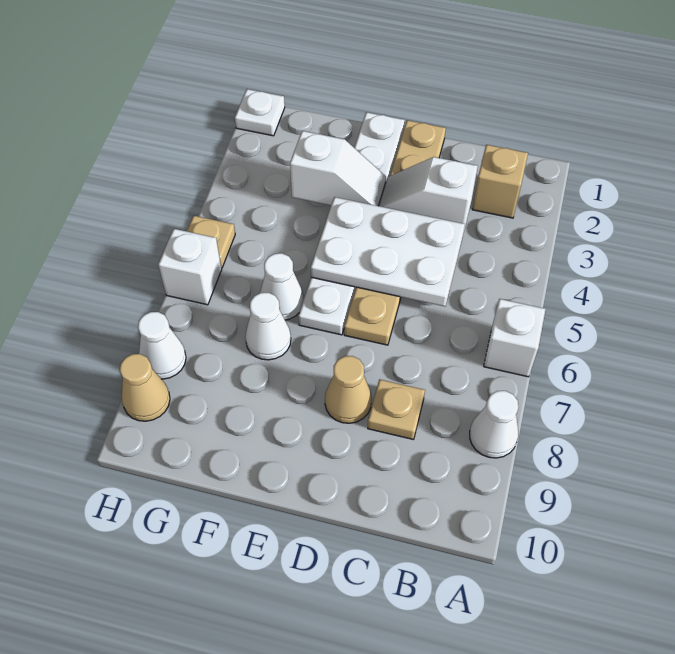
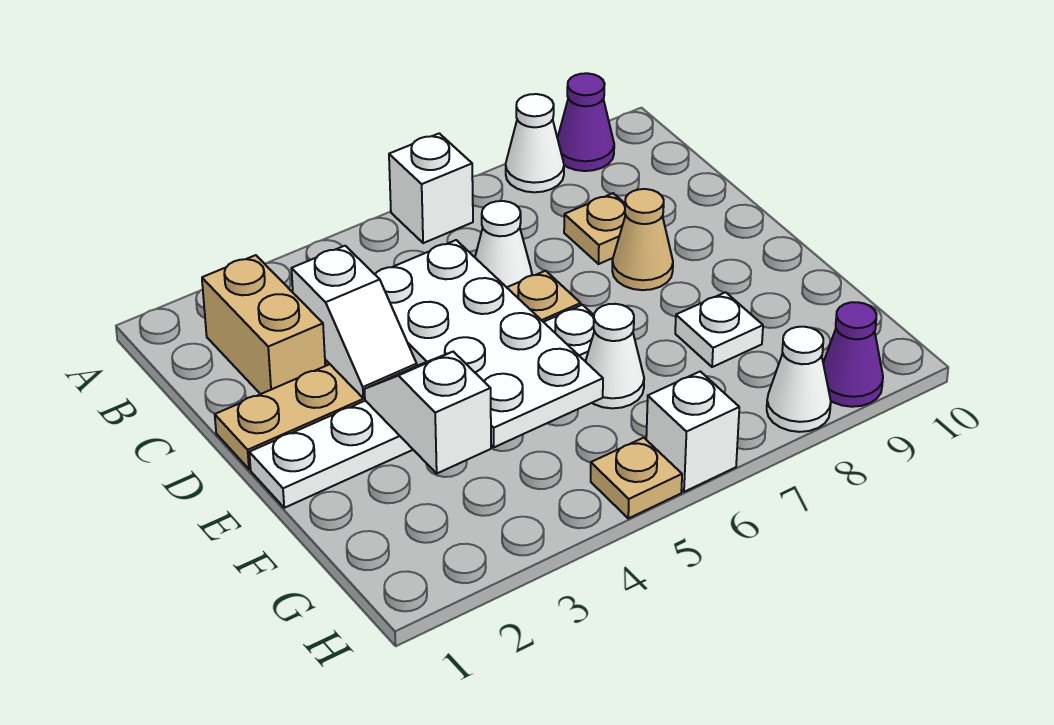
none -> purple 1x1 cone [558,73,614,171]
tan 1x1 brick [472,145,528,218] -> tan 1x2 brick [202,255,325,394]
white 2x3 plate [311,197,465,306] -> white 2x4 plate [375,240,603,447]
white 1x1 cone [245,293,291,360] -> white 1x1 cone moved to [475,201,532,287]
white 1x1 plate [235,89,285,136] -> white 1x1 plate moved to [675,292,763,367]
tan 1x1 cone [120,354,170,421] -> purple 1x1 cone [823,302,883,407]

